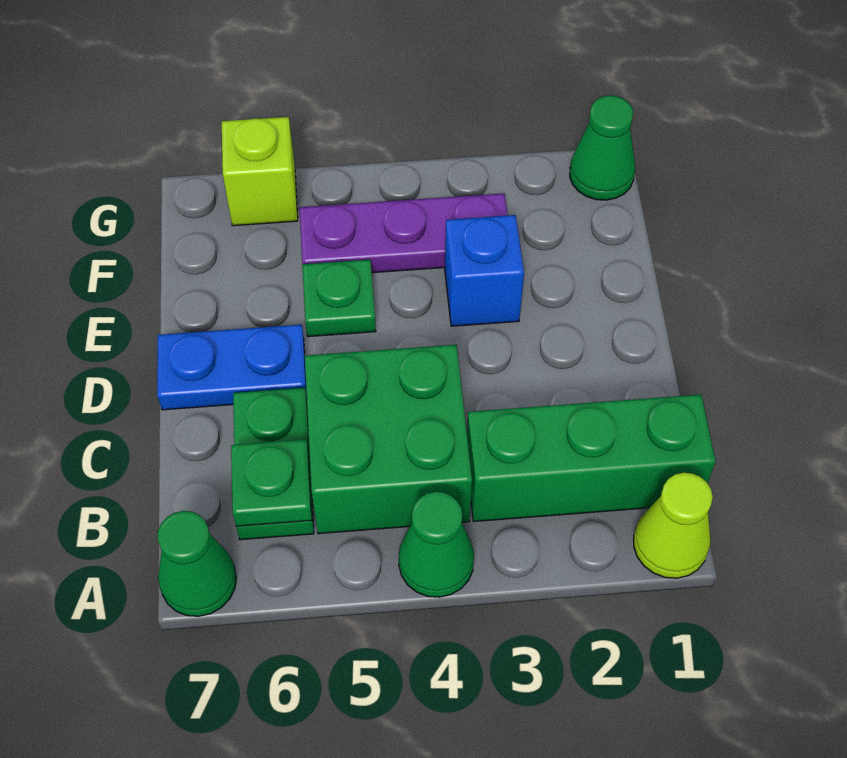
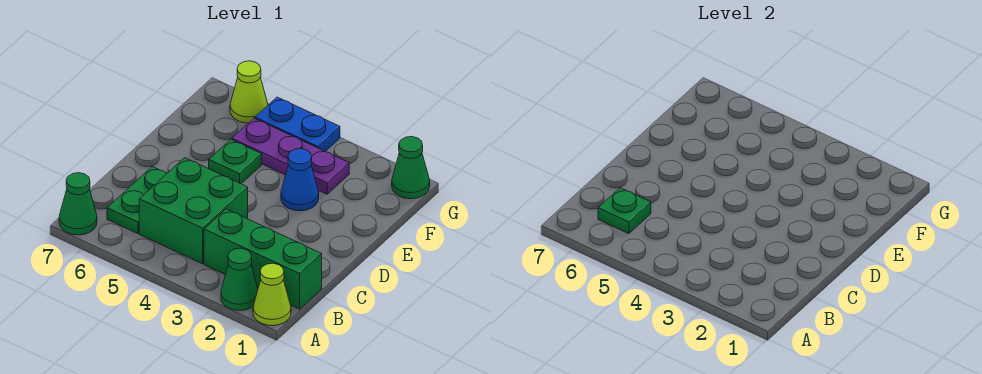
green 1x1 cone [399,492,474,597] -> green 1x1 cone moved to [221,248,258,310]
blue 1x2 plate [157,325,307,410] -> blue 1x2 plate moved to [255,97,340,151]
blue 1x1 brick [445,215,524,326] -> blue 1x1 cone [281,149,319,211]
lime 1x1 brick [222,117,298,226] -> lime 1x1 cone [230,61,268,123]

